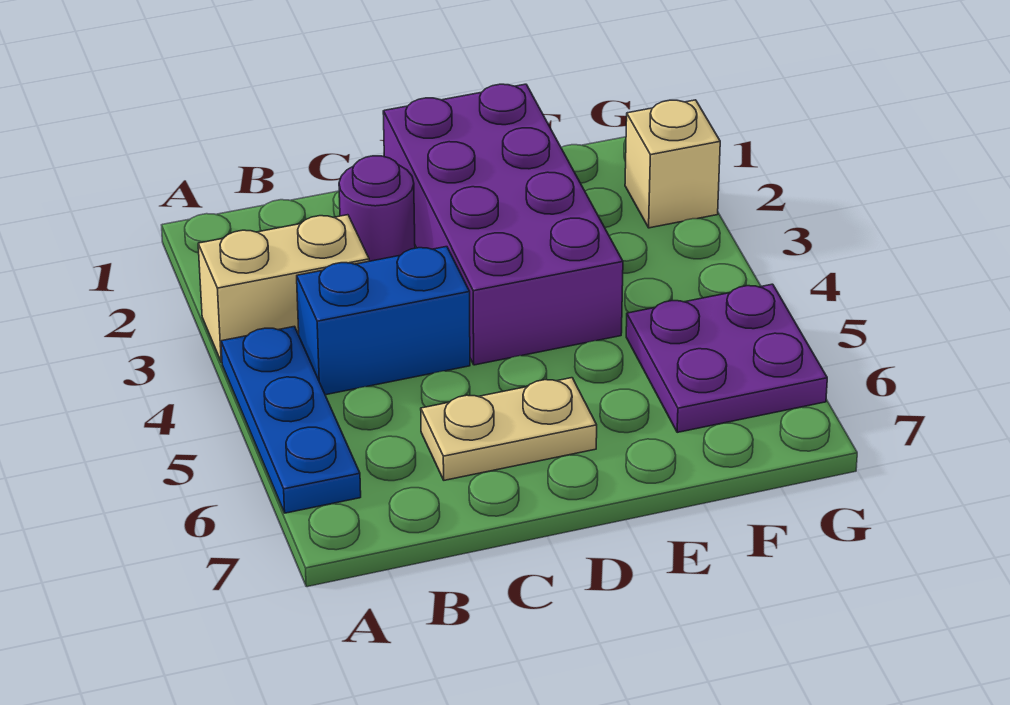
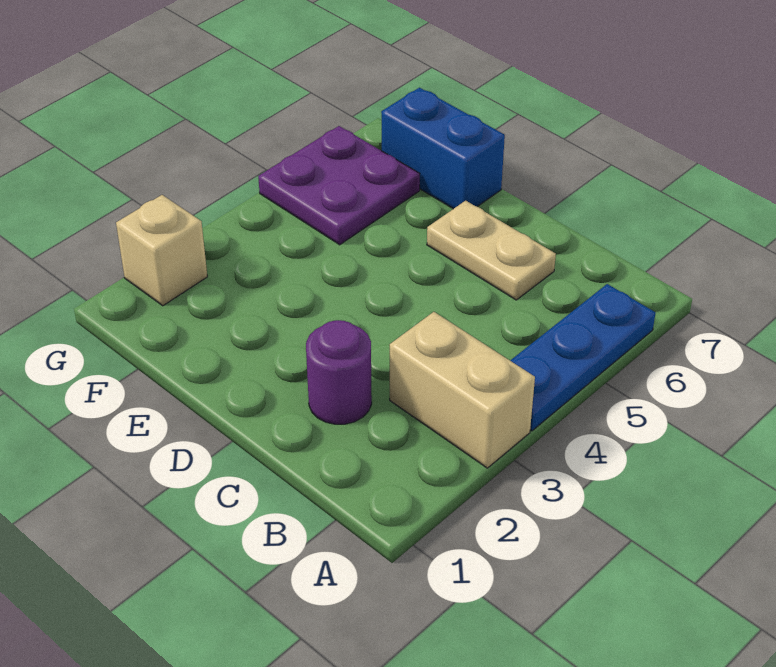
blue 1x2 brick [297,247,470,395] -> blue 1x2 brick moved to [381,88,505,209]
purple 2x4 brick [383,84,623,365] -> none

